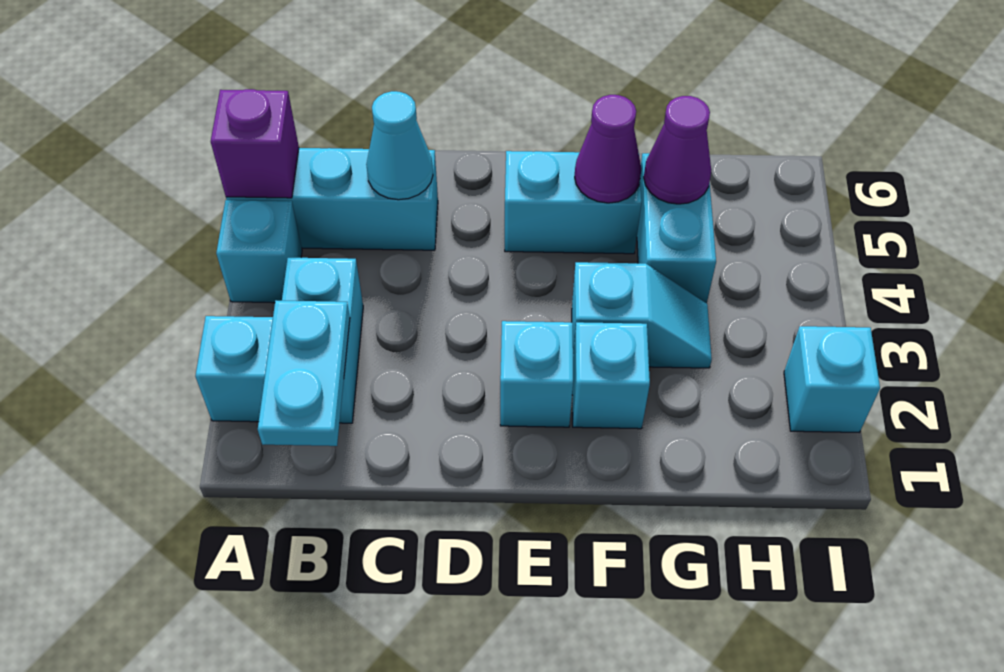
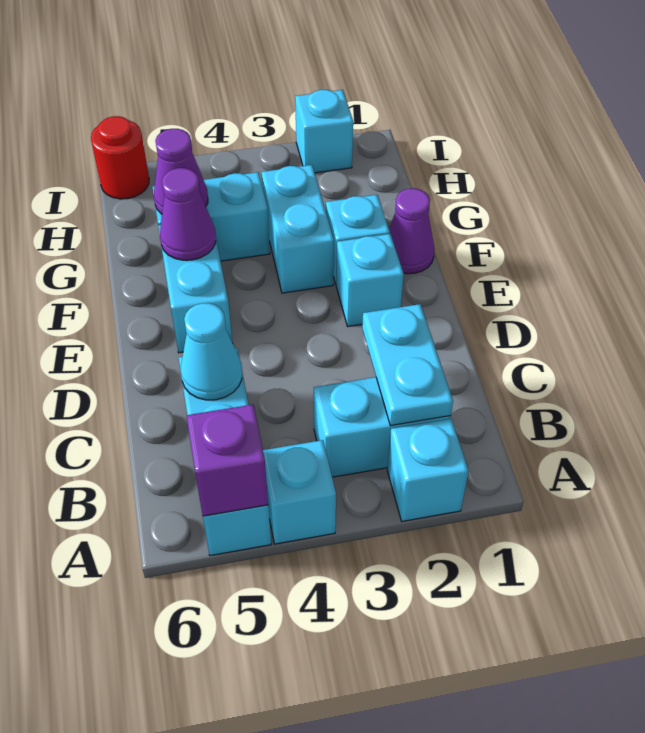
cyan 1x2 plate [258,300,350,446] -> cyan 1x2 plate turned to [362,304,453,426]
none -> purple 1x1 cone [389,188,435,274]
cyan 1x2 slope [572,262,712,368] -> cyan 1x2 brick [261,165,334,293]
none -> red 1x1 round brick [91,116,149,199]

